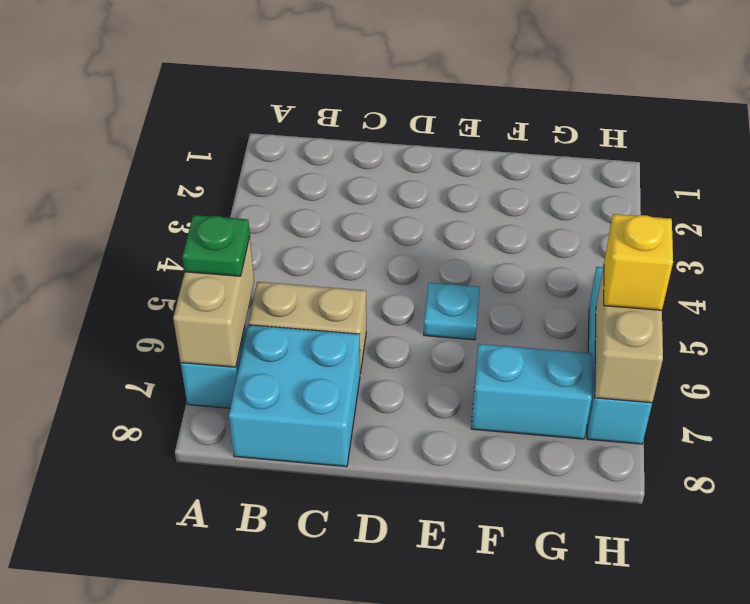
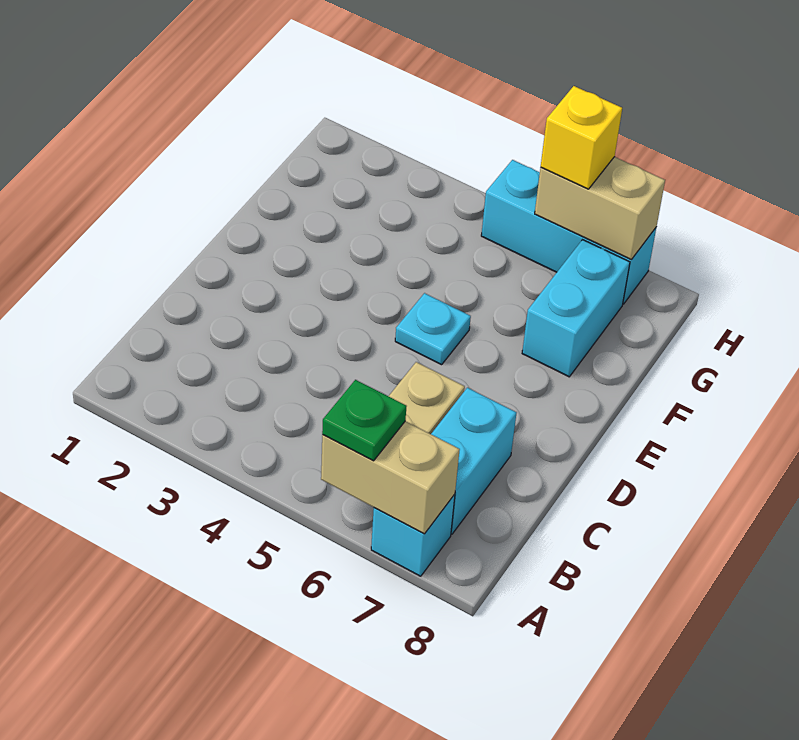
cyan 2x2 brick [229,325,360,467] -> cyan 1x2 brick [431,388,516,534]

